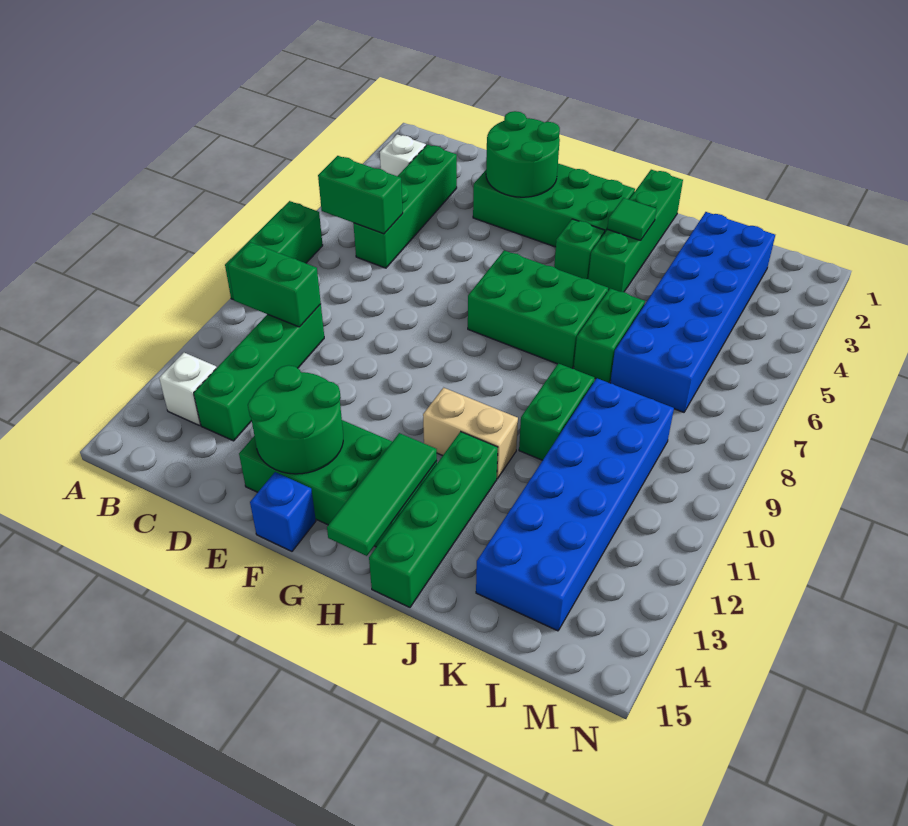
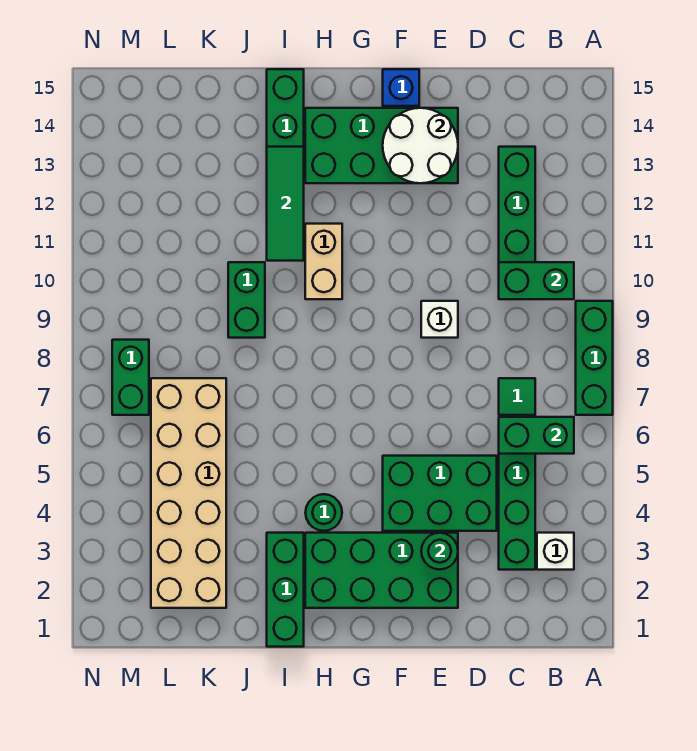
white 1x1 brick [159,353,216,425] -> white 1x1 brick moved to [421,301,458,338]
green 2x2 round brick [486,111,560,197] -> green 1x1 round brick [421,533,458,570]
green 2x2 round brick [248,365,343,474] -> white 2x2 round brick [383,108,458,183]
green 2x3 brick [468,250,608,368] -> green 2x3 brick moved to [383,456,497,531]
green 1x1 brick [554,219,605,279] -> green 1x1 round brick [305,494,342,531]
tan 1x2 brick [423,387,518,479] -> tan 1x2 brick turned to [305,224,342,299]
green 1x3 tile [327,433,437,556] -> green 1x3 tile moved to [267,147,304,261]
green 1x4 brick [588,170,683,292] -> green 1x3 brick [267,533,304,647]
green 1x1 tile [607,198,656,241] -> green 1x1 tile moved to [499,378,535,415]
green 1x2 brick [574,288,645,383] -> green 1x2 brick moved to [112,340,149,415]
blue 2x6 brick [610,212,775,412] -> tan 2x6 brick [151,378,226,608]
blue 2x6 brick [476,378,674,631] -> none

